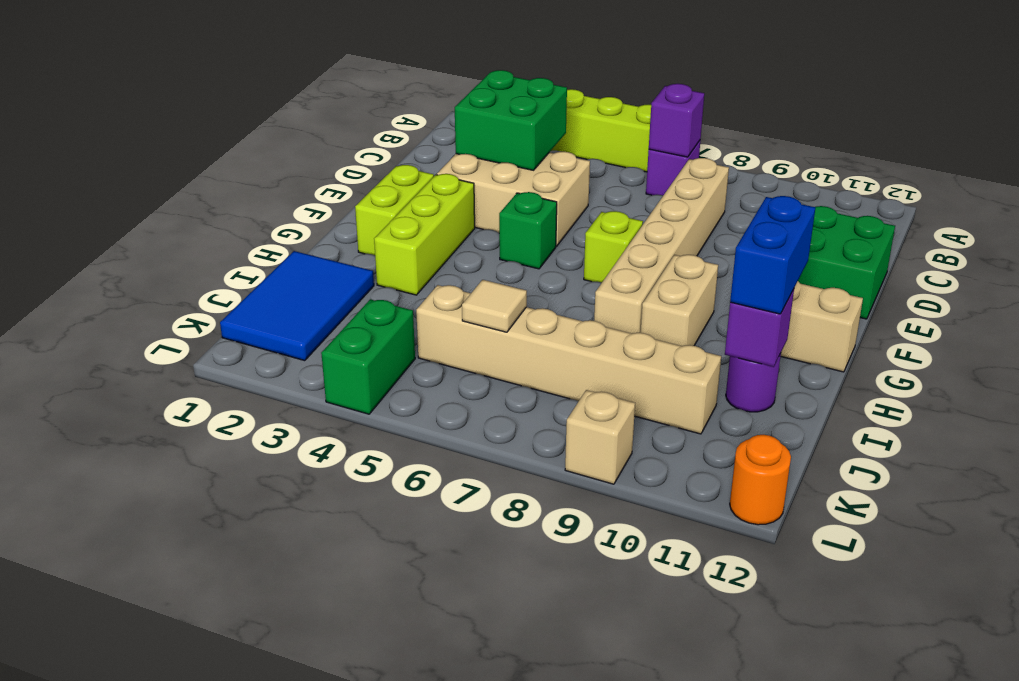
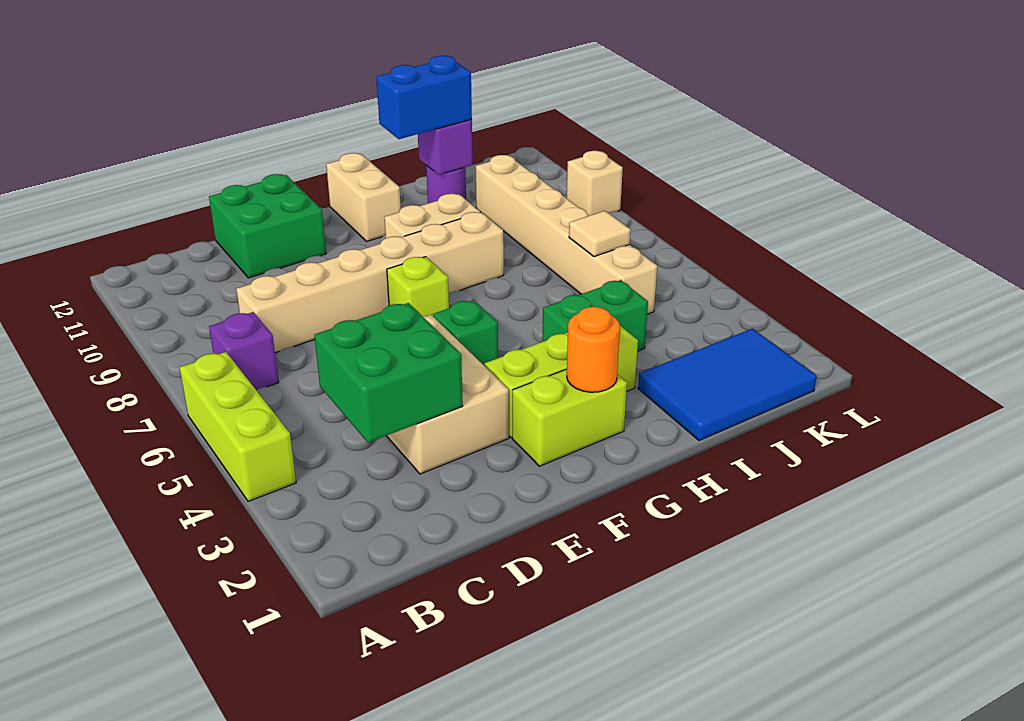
purple 1x1 brick [649,84,704,157] -> none
green 1x2 brick [321,299,415,414] -> green 1x2 brick moved to [542,280,648,351]
orange 1x1 round brick [730,435,791,525] -> orange 1x1 round brick moved to [567,307,620,392]

